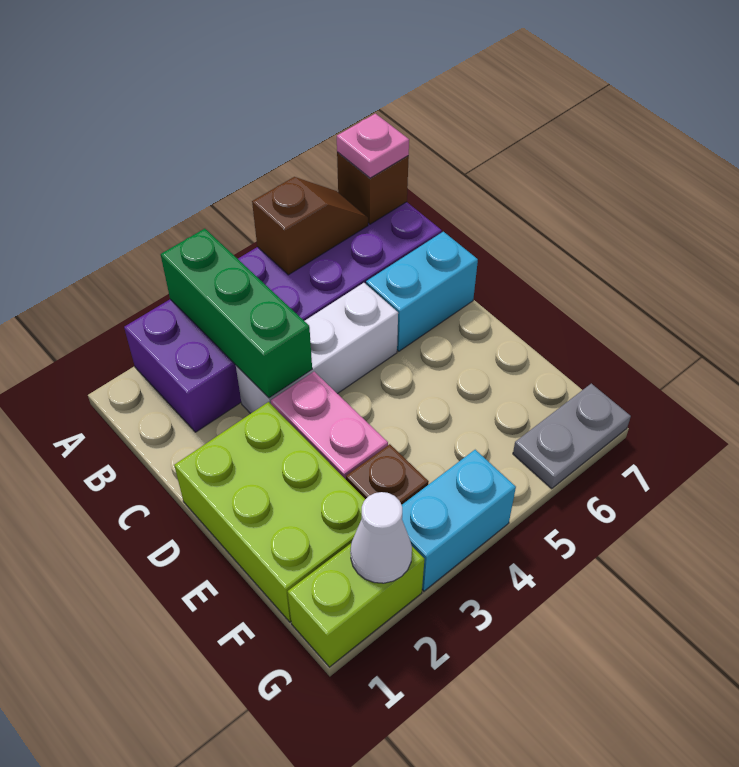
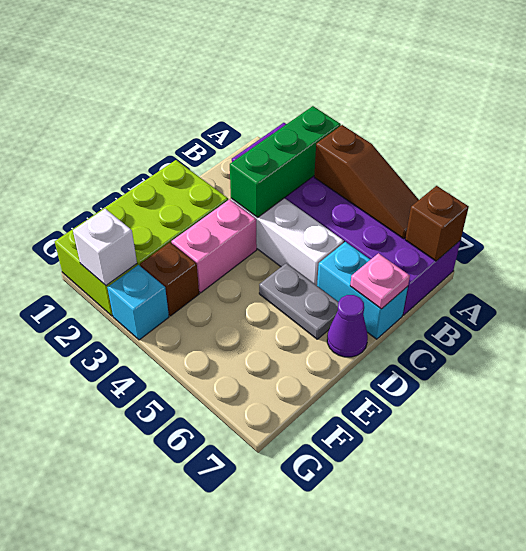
brown 1x2 slope [252,177,368,275] -> brown 1x3 slope [314,125,419,239]
pink 1x1 plate [337,114,409,178] -> pink 1x1 plate moved to [350,253,410,309]
none -> purple 1x1 cone [327,295,368,357]
white 1x1 cone [350,492,412,583] -> white 1x1 brick [73,209,137,285]
cyan 1x2 brick [402,450,516,591] -> cyan 1x1 brick [107,265,169,340]
grey 1x2 plate [513,384,631,488] -> grey 1x2 plate moved to [259,263,338,339]

